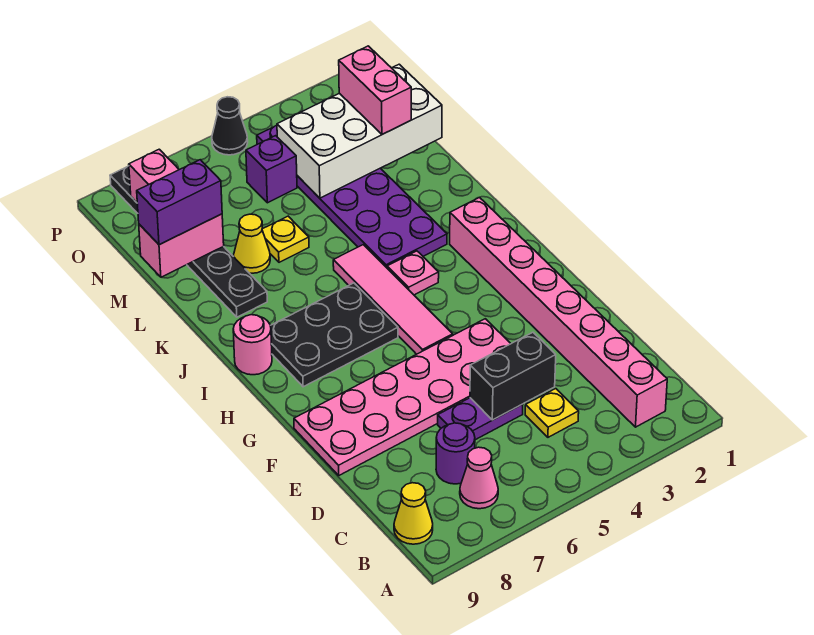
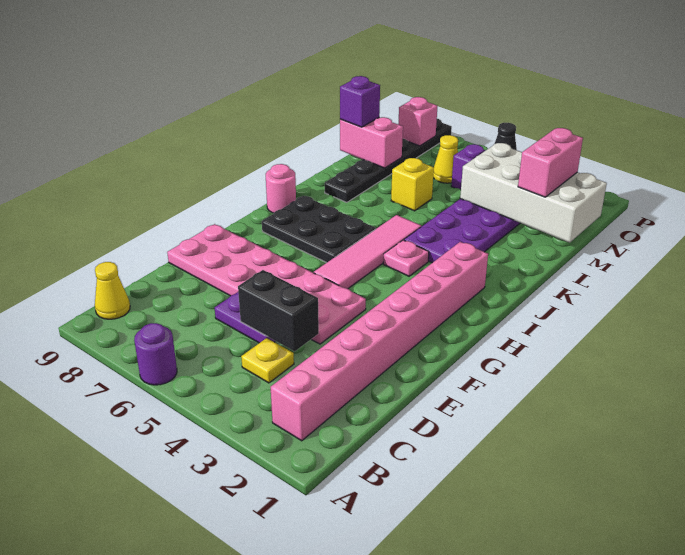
pink 1x1 cone [460,447,498,509] -> none
purple 1x1 round brick [436,423,475,484] -> purple 1x1 round brick moved to [134,323,177,385]
yellow 1x1 plate [262,216,309,262] -> yellow 1x1 brick [391,158,434,211]
yellow 1x1 cone [234,214,270,273] -> yellow 1x1 cone moved to [433,135,458,183]
purple 1x2 brick [137,160,222,245] -> purple 1x1 brick [340,76,380,127]

